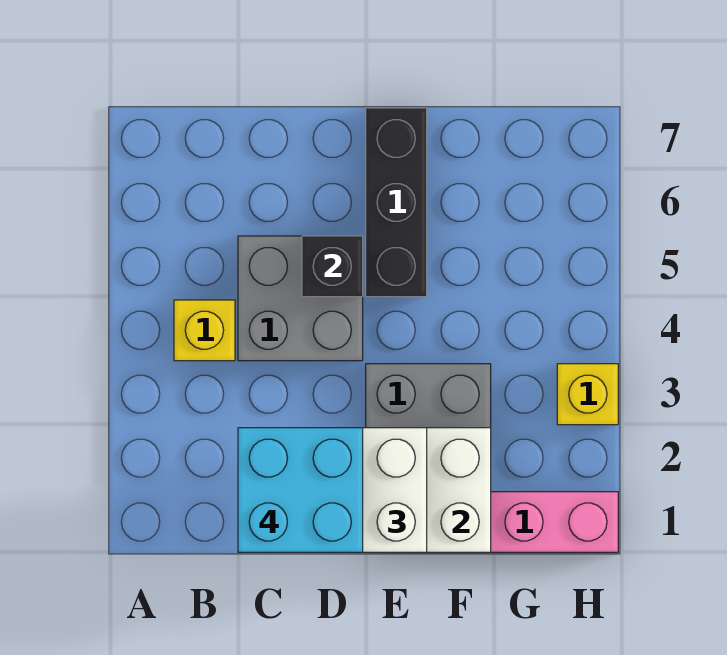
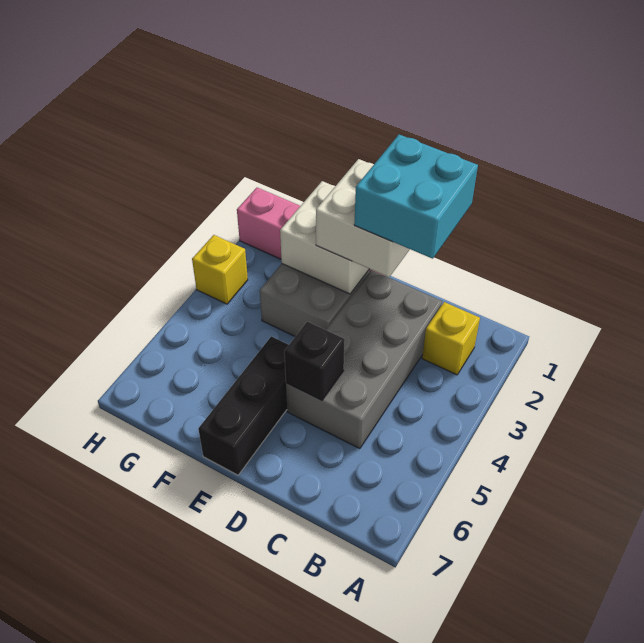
yellow 1x1 brick [174,300,235,361] -> yellow 1x1 brick moved to [422,302,480,375]
grey 2x2 brick [238,236,363,361] -> grey 2x4 brick [286,270,442,449]

